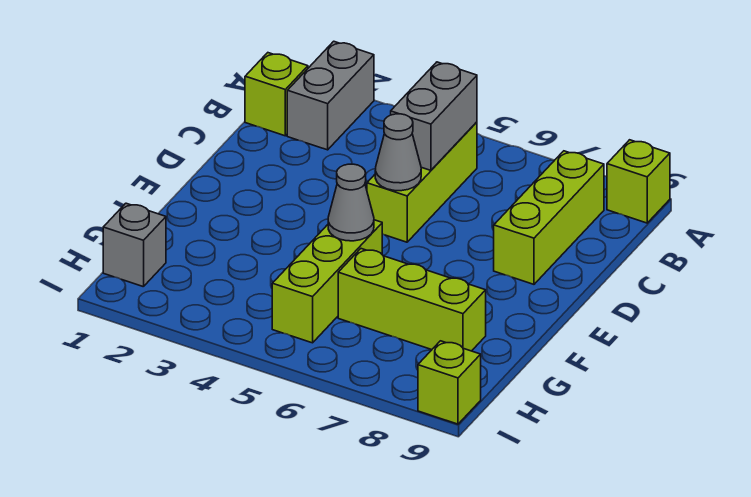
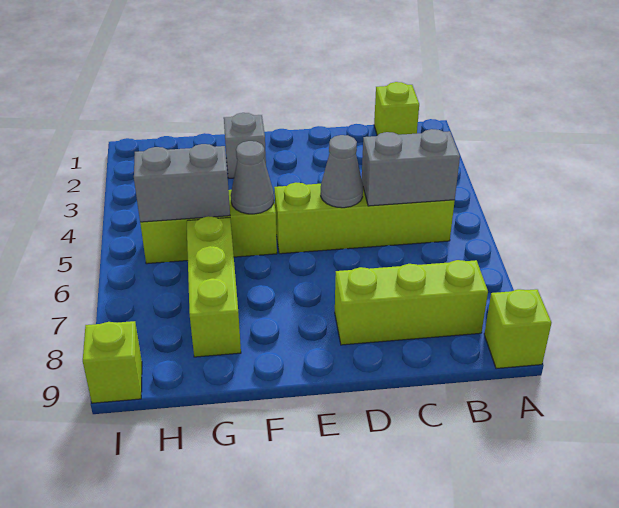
grey 1x2 brick [287,41,374,150] -> grey 1x2 brick moved to [134,144,230,222]
lime 1x3 brick [367,122,477,242] -> lime 1x4 brick [274,183,455,254]
grey 1x1 brick [103,203,166,287] -> grey 1x1 brick moved to [224,113,266,178]

